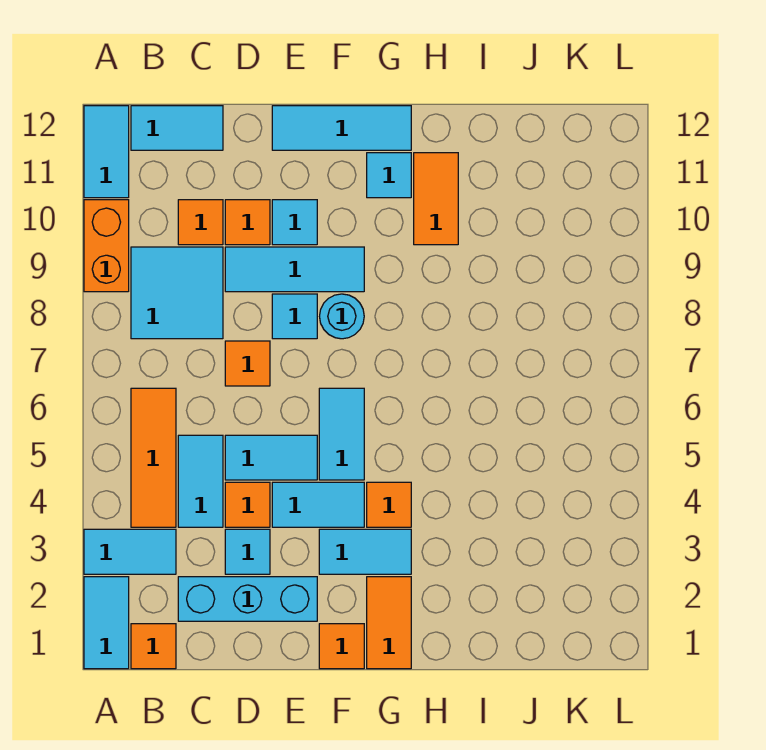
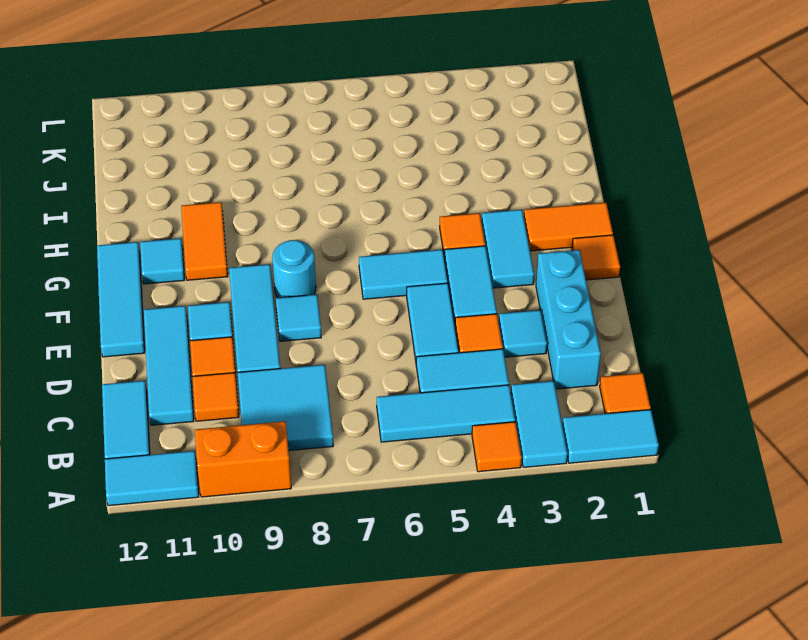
orange 1x3 tile [131,388,176,527] -> cyan 1x3 tile [377,385,515,442]
none -> cyan 1x3 tile [144,306,194,425]
orange 1x1 tile [225,341,270,386] -> orange 1x1 tile moved to [472,422,522,472]
orange 1x2 tile [414,153,458,245] -> orange 1x2 tile turned to [181,202,228,280]

